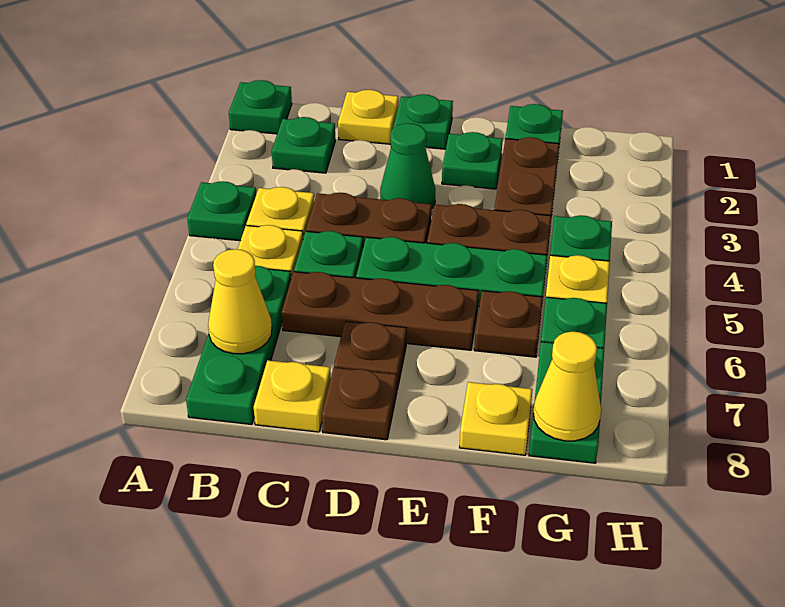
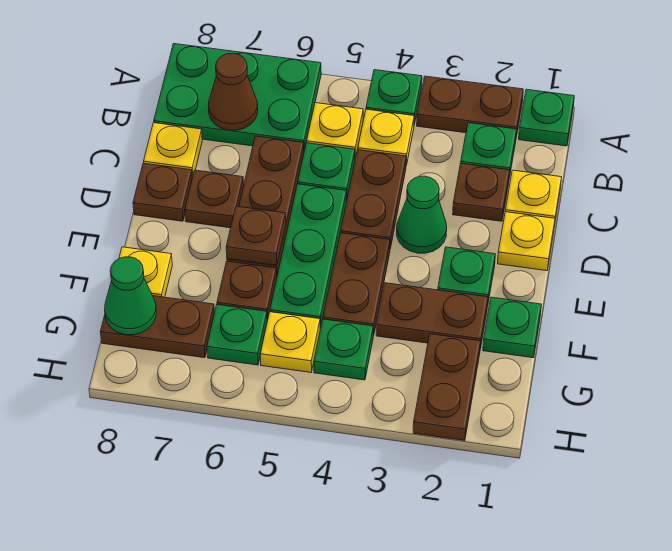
none -> brown 1x2 plate [417,76,523,137]
green 1x3 plate [186,266,291,425] -> green 2x3 plate [154,44,321,150]
yellow 1x1 cone [208,249,272,354] -> brown 1x1 cone [209,53,258,130]
none -> brown 1x1 plate [453,163,510,221]
green 1x1 plate [393,94,453,149] -> yellow 1x1 plate [498,212,555,271]
none -> brown 1x1 plate [226,206,286,265]
none -> brown 1x2 plate [413,334,481,441]
green 1x2 plate [529,342,604,463] -> brown 1x2 plate [101,296,214,358]
yellow 1x1 cone [533,332,601,441] -> green 1x1 cone [105,257,156,335]

